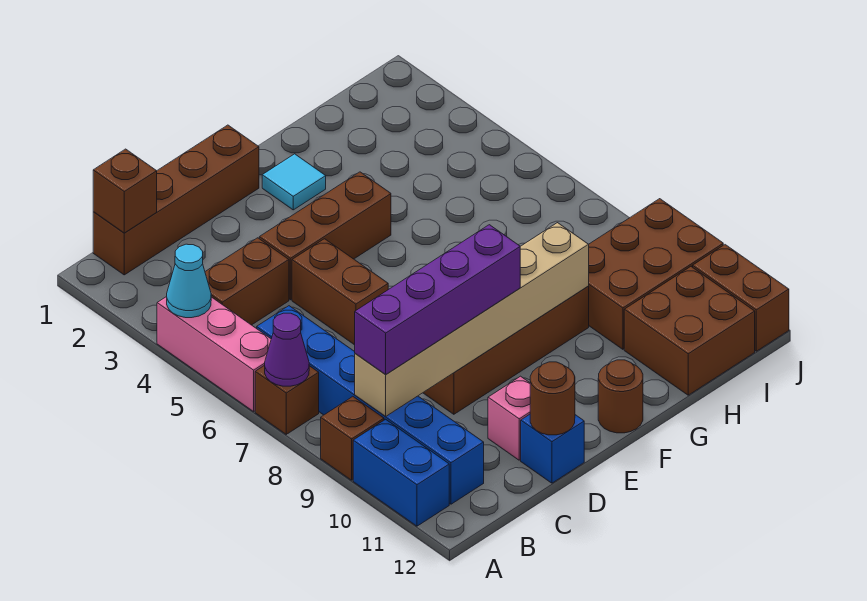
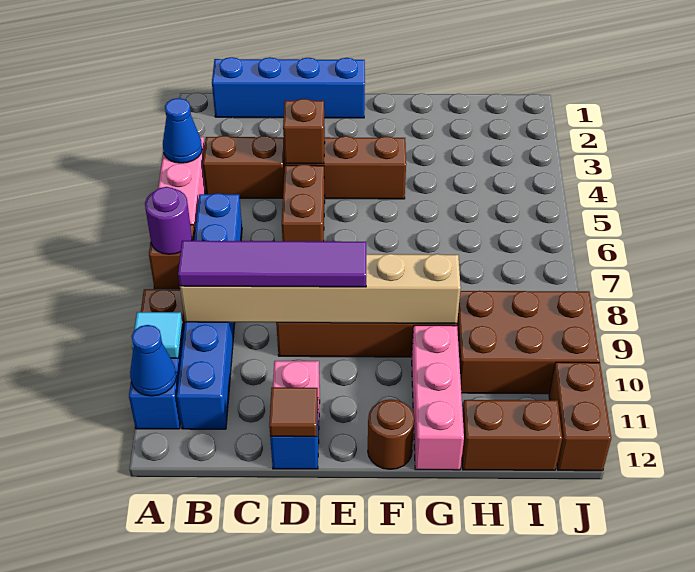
cyan 1x1 cone [167,244,211,318] -> blue 1x1 cone [163,98,202,163]
purple 1x1 cone [265,313,309,386] -> purple 1x1 round brick [145,187,192,254]
none -> blue 1x1 cone [130,325,176,396]
brown 1x4 brick [93,125,259,275] -> blue 1x4 brick [212,57,365,118]
brown 1x1 brick [93,149,157,233] -> brown 1x1 brick moved to [283,99,325,164]
purple 1x4 brick [355,225,520,375] -> purple 1x4 tile [178,241,366,287]
brown 1x1 round brick [530,362,575,435] -> brown 1x1 tile [269,387,318,437]
cyan 1x1 tile [262,154,326,210] -> cyan 1x1 tile moved to [132,312,182,358]
none -> pink 1x3 brick [412,325,464,470]
brown 2x2 brick [624,267,755,395] -> brown 1x2 brick [462,400,562,470]

